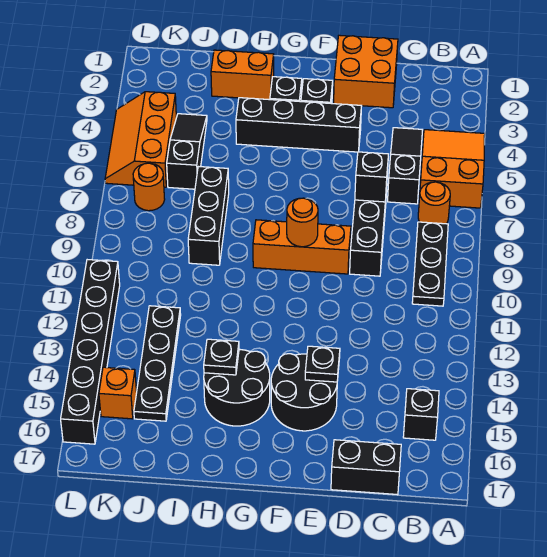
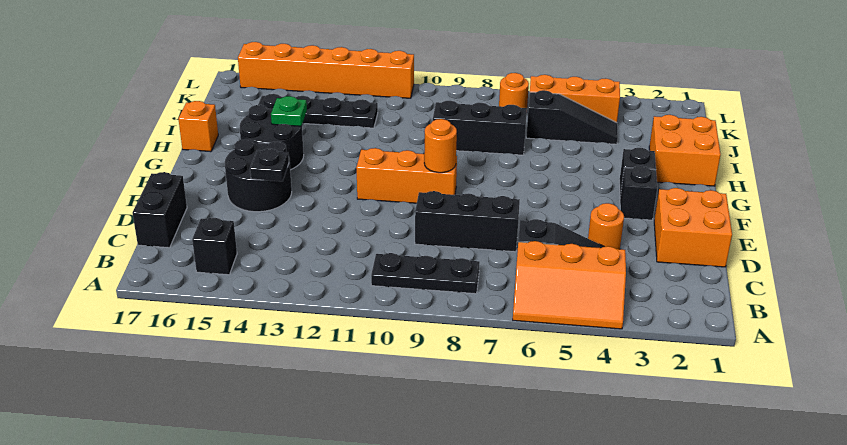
orange 2x3 slope [420,130,485,208] -> orange 2x3 slope turned to [513,241,626,329]
orange 1x1 round brick [418,182,450,224] -> orange 1x1 round brick moved to [588,203,624,249]
black 1x1 brick [355,152,388,202] -> none
black 1x4 brick [236,98,362,152] -> none
orange 1x3 brick [253,220,351,274] -> orange 1x3 brick turned to [356,148,457,203]
orange 1x2 brick [211,50,274,100] -> orange 2x2 brick [649,115,721,186]
black 1x1 plate [204,339,239,375] -> green 1x1 plate [271,96,307,126]
orange 1x1 brick [99,367,137,419] -> orange 1x1 brick moved to [178,101,218,152]
black 1x6 brick [61,260,120,444] -> orange 1x6 brick [238,42,414,98]

